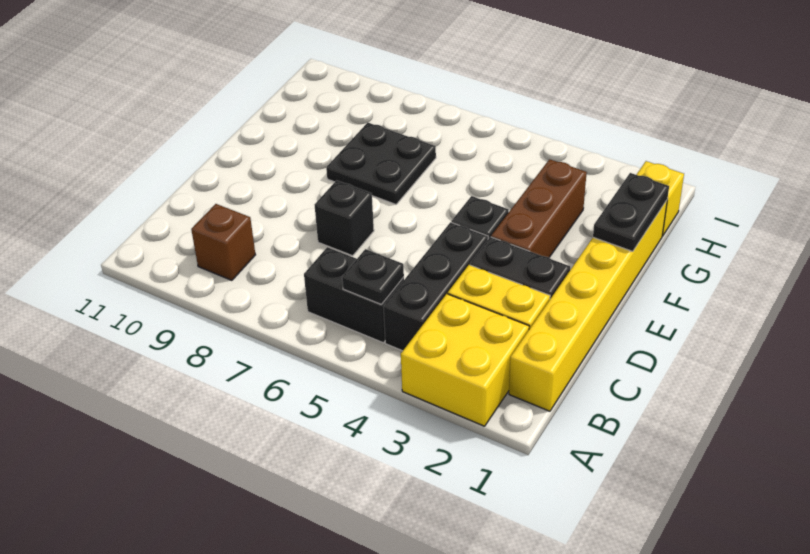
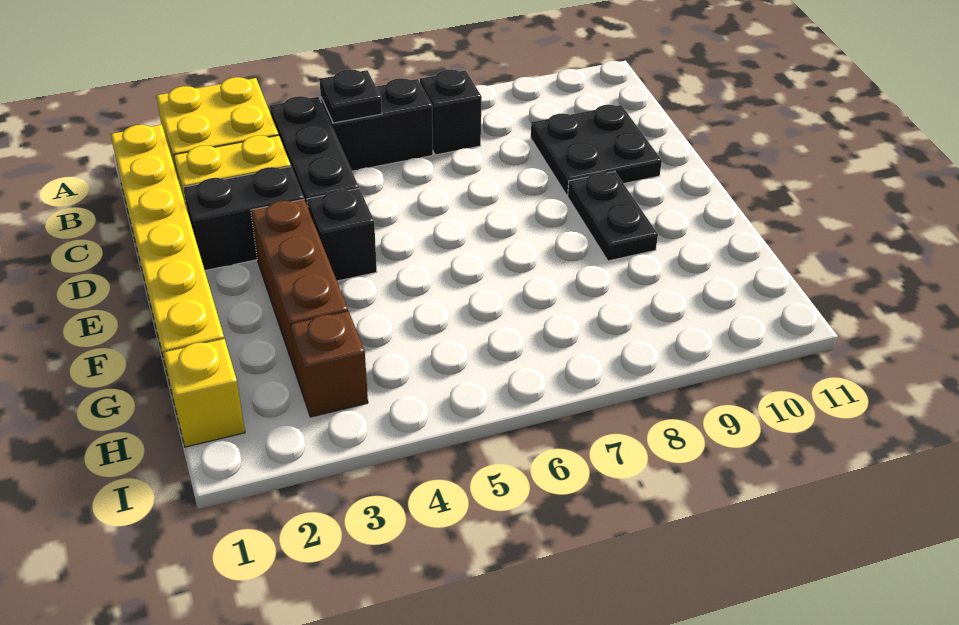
brown 1x1 brick [191,204,255,280] -> brown 1x1 brick moved to [290,311,368,417]
black 1x1 brick [315,180,374,256] -> black 1x1 brick moved to [420,70,482,155]
black 1x2 plate [593,173,669,251] -> black 1x2 plate moved to [568,172,658,261]
black 2x2 plate [326,123,436,204] -> black 2x2 plate moved to [531,105,662,195]

